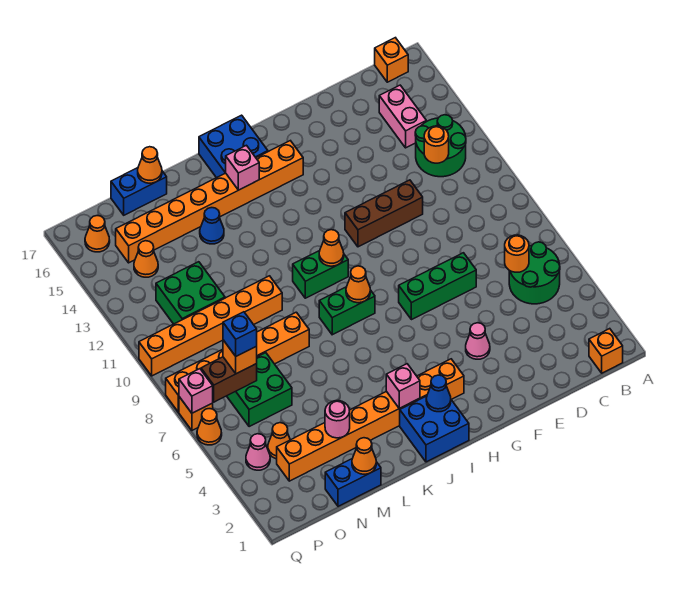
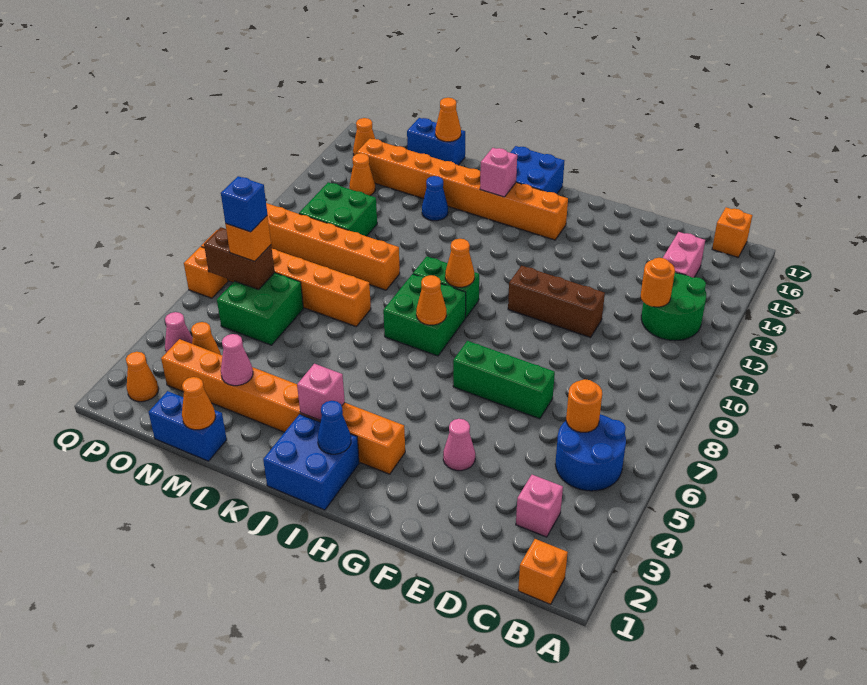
green 2x2 round brick [509,242,560,304] -> blue 2x2 round brick [555,414,626,491]
green 1x2 brick [319,287,375,335] -> green 2x2 brick [383,274,466,356]
pink 1x1 round brick [325,401,350,438] -> pink 1x1 cone [221,334,253,386]
orange 1x1 cone [197,409,222,445] -> orange 1x1 cone moved to [126,352,159,402]
pink 1x1 brick [179,369,213,413] -> pink 1x1 brick moved to [516,475,563,537]

